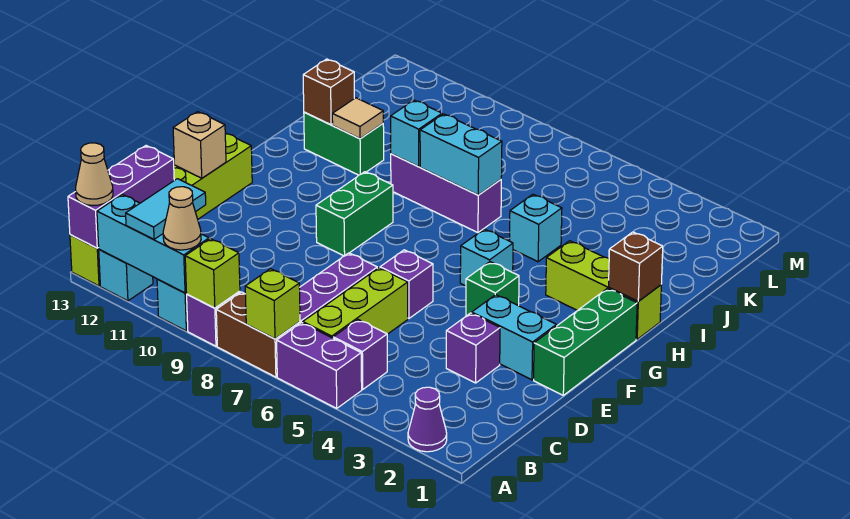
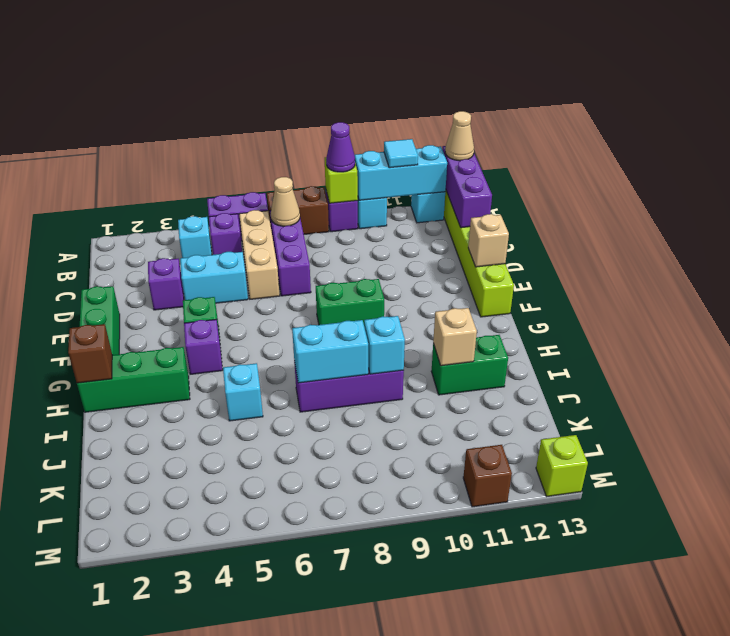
purple 1x1 cone [408,387,447,452] -> purple 1x1 cone moved to [326,122,355,172]
lime 1x1 brick [245,269,300,339] -> lime 1x1 brick moved to [536,435,588,496]
tan 1x1 cone [163,187,201,250] -> tan 1x1 cone moved to [271,177,300,226]
cyan 1x2 tile [126,179,206,239] -> cyan 1x1 tile [384,139,418,168]
lime 1x3 brick [303,268,408,338] -> tan 1x3 brick [239,210,280,299]
cyan 1x2 brick [472,295,556,380] -> cyan 1x2 brick moved to [180,252,248,303]
purple 1x1 brick [380,250,433,318] -> purple 1x1 brick moved to [184,319,223,374]
green 1x2 brick [316,172,393,256] -> green 1x2 brick turned to [316,279,384,325]
cyan 1x1 brick [460,229,513,286] -> cyan 1x1 brick moved to [178,216,212,258]
lime 1x3 brick [546,241,661,339] -> green 1x3 brick [77,347,190,412]
tan 1x1 tile [332,98,383,139] -> tan 1x1 brick [433,308,477,366]
brown 1x1 brick [303,59,354,125] -> brown 1x1 brick moved to [463,445,512,507]

